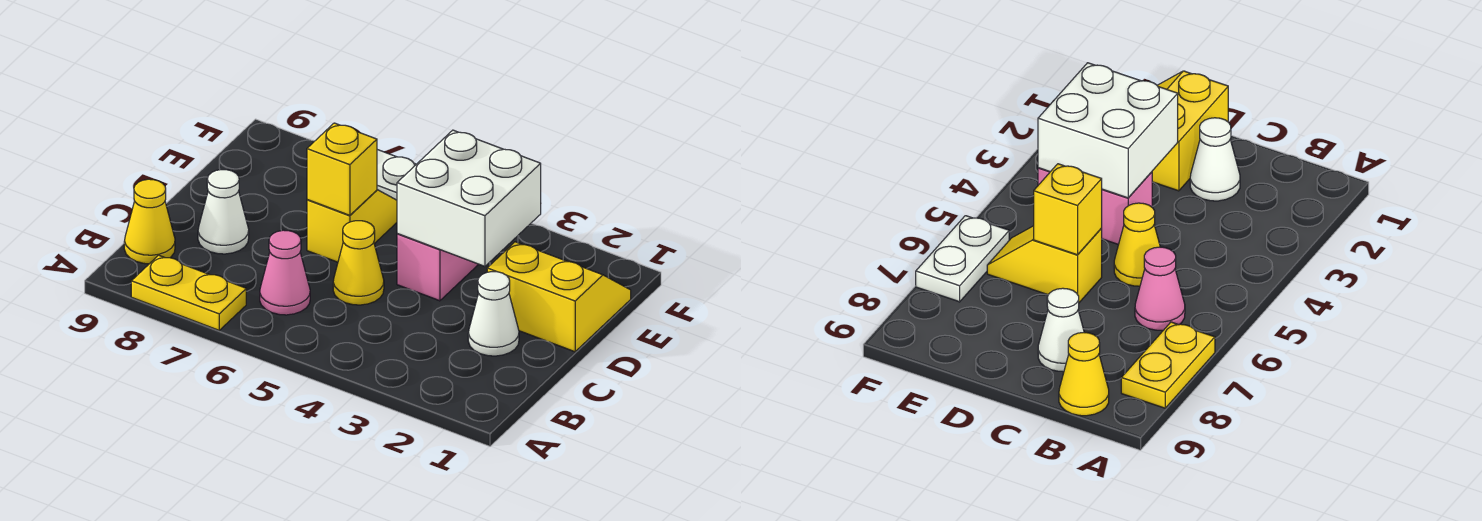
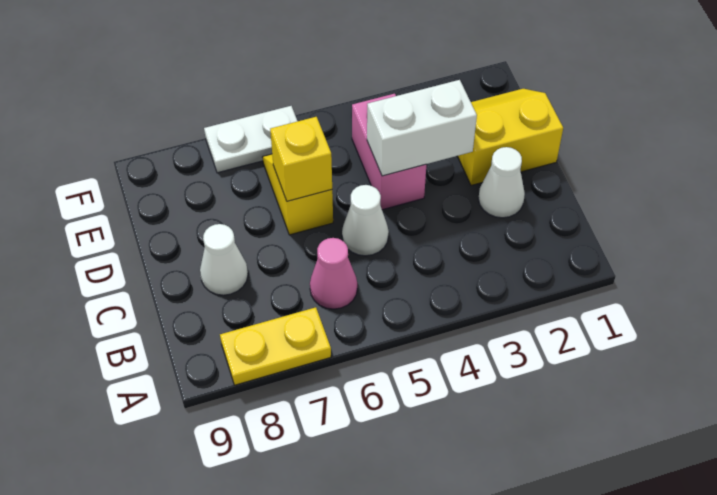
yellow 1x1 cone [124,179,175,264] -> none
yellow 1x1 cone [333,221,384,305] -> white 1x1 cone [342,185,389,256]
white 2x2 brick [397,130,541,266] -> white 1x2 brick [367,80,477,176]

